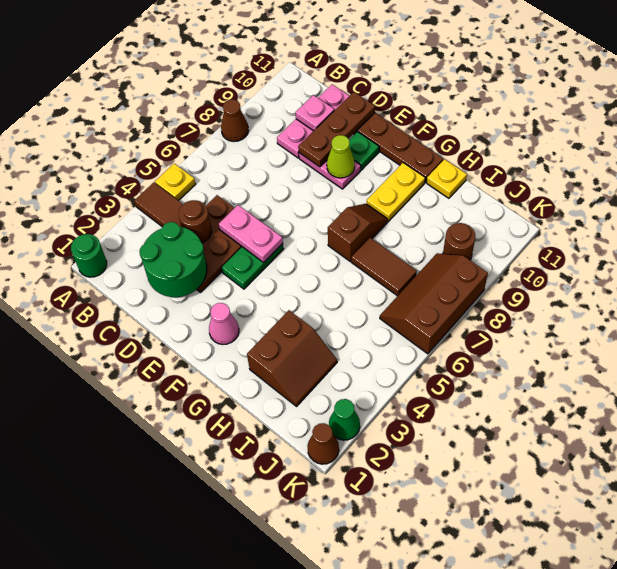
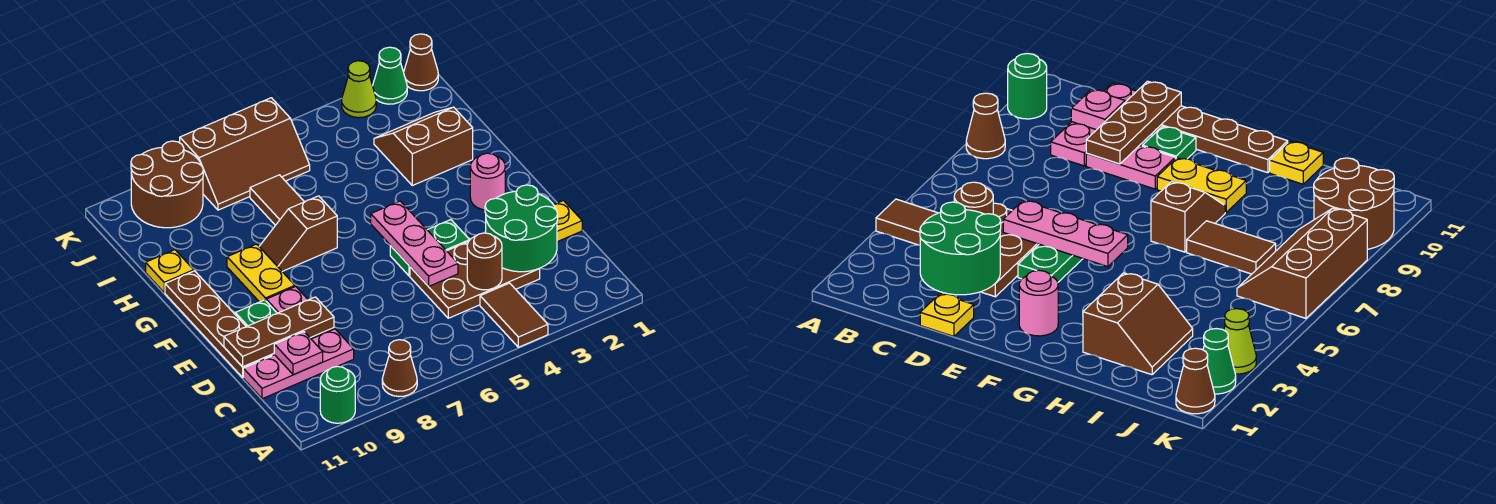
green 1x1 round brick [71,234,107,277] -> green 1x1 round brick moved to [320,366,355,423]
yellow 1x1 plate [155,164,196,201] -> yellow 1x1 plate moved to [554,201,582,242]
pink 1x2 plate [219,205,283,263] -> pink 1x3 plate [371,201,458,286]
lime 1x1 cone [327,135,355,178] -> lime 1x1 cone moved to [342,61,376,118]
pink 1x1 cone [209,303,239,345] -> pink 1x1 round brick [470,153,505,210]
yellow 1x2 plate [367,163,425,221] -> yellow 1x2 plate turned to [227,244,295,302]
brown 1x1 round brick [443,223,476,260] -> brown 2x2 round brick [131,141,203,228]

